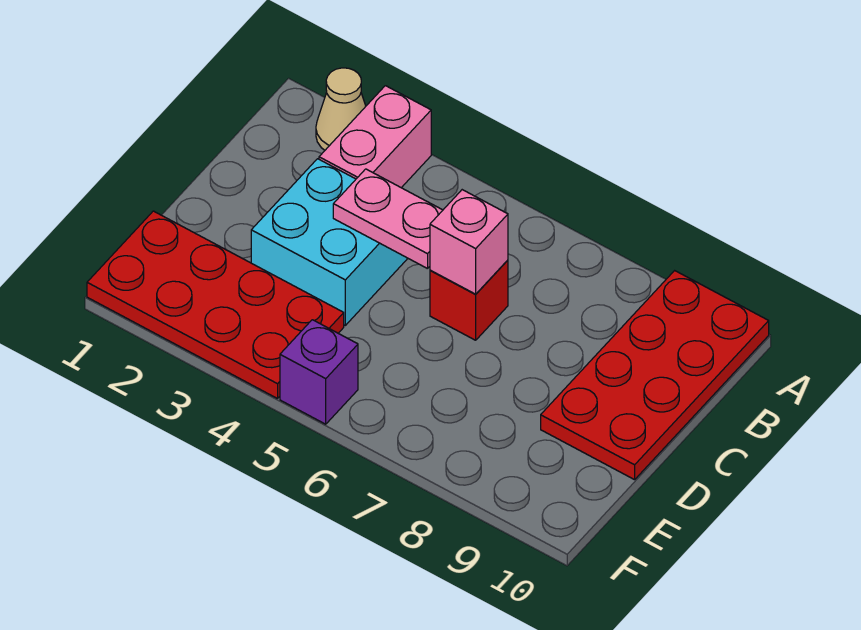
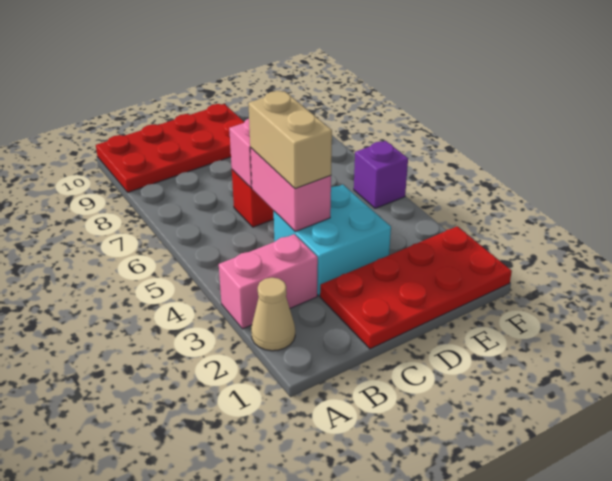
pink 1x2 plate [333,169,443,269] -> pink 1x2 brick [250,148,331,232]
none -> tan 1x2 brick [248,91,332,189]
red 2x4 plate [87,211,344,399] -> red 2x4 plate turned to [320,226,512,349]

